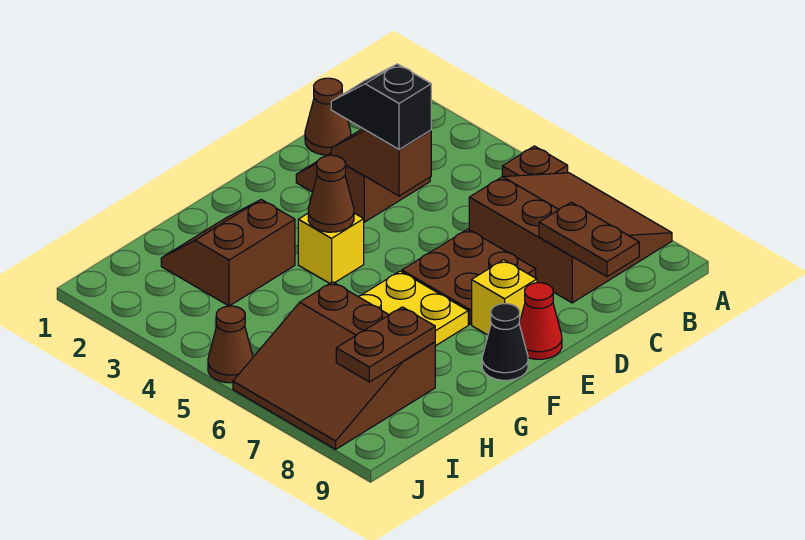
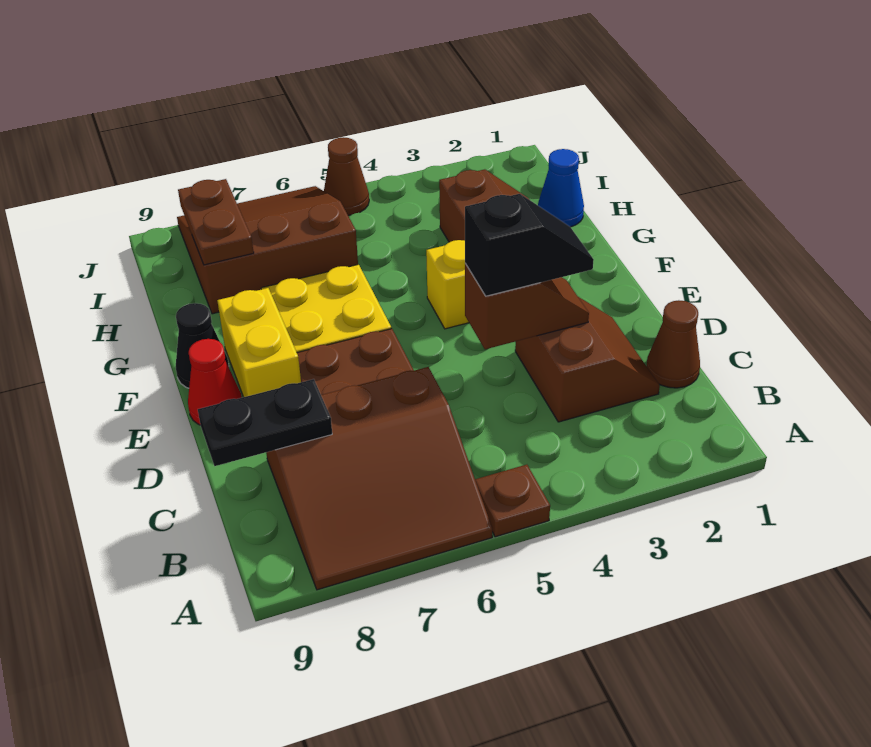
brown 1x2 plate [539,202,639,277] -> black 1x2 plate [198,379,332,466]
yellow 1x1 brick [472,260,537,335] -> yellow 1x2 brick [217,288,301,397]
brown 1x1 cone [308,155,354,232] -> none
none -> blue 1x1 cone [538,149,584,227]

